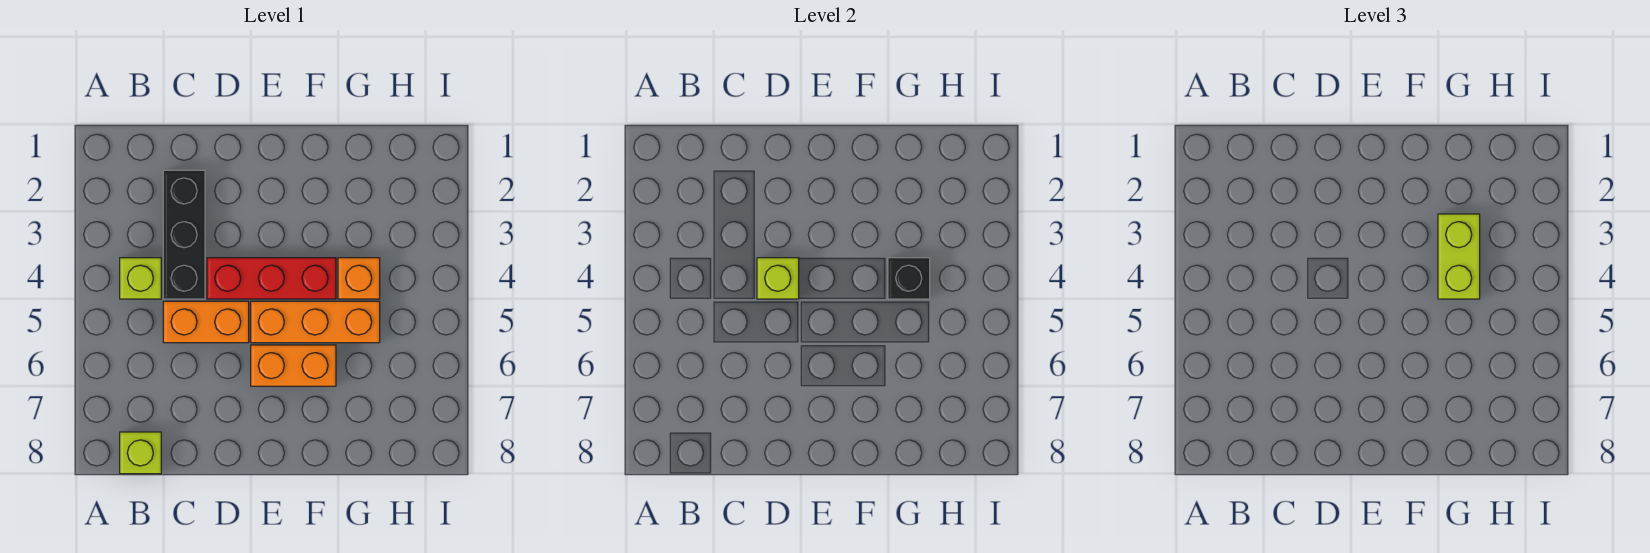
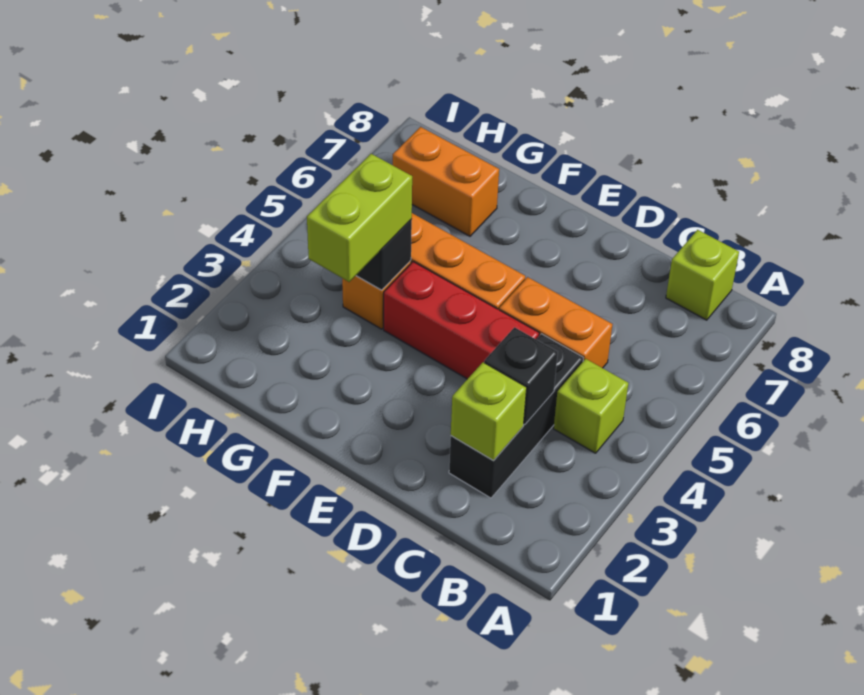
none -> black 1x1 brick [484,327,558,425]
lime 1x1 brick [757,258,799,299] -> lime 1x1 brick moved to [451,362,527,461]
orange 1x2 brick [251,345,336,386] -> orange 1x2 brick moved to [393,127,499,236]

